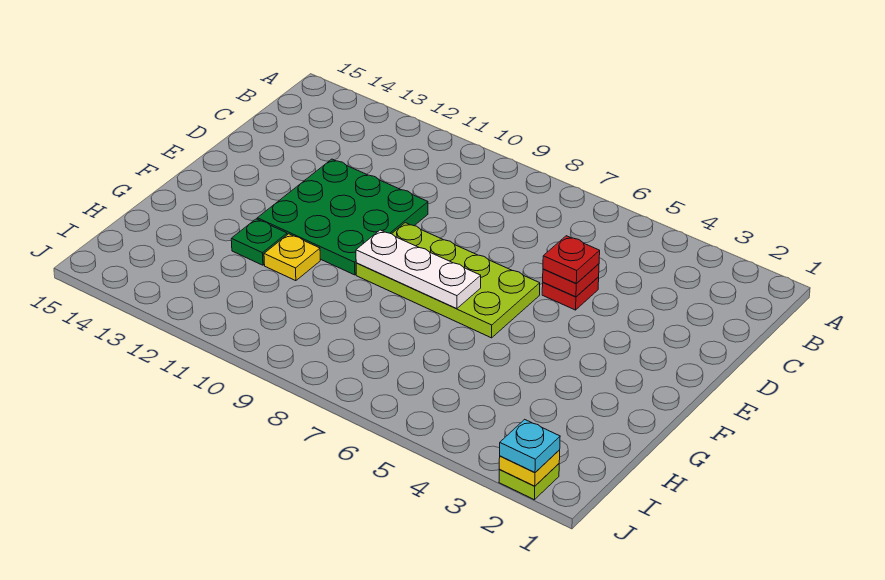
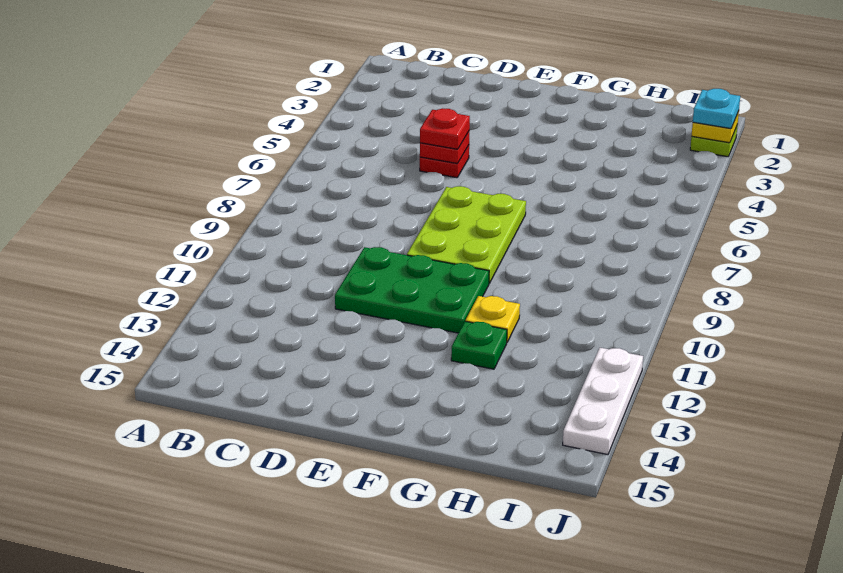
green 3x3 plate [257,159,428,275] -> green 2x3 plate [335,247,489,333]
lime 2x4 plate [356,223,540,338] -> lime 2x3 plate [407,186,526,283]
white 1x3 plate [356,230,481,309] -> white 1x3 plate moved to [563,348,643,455]

